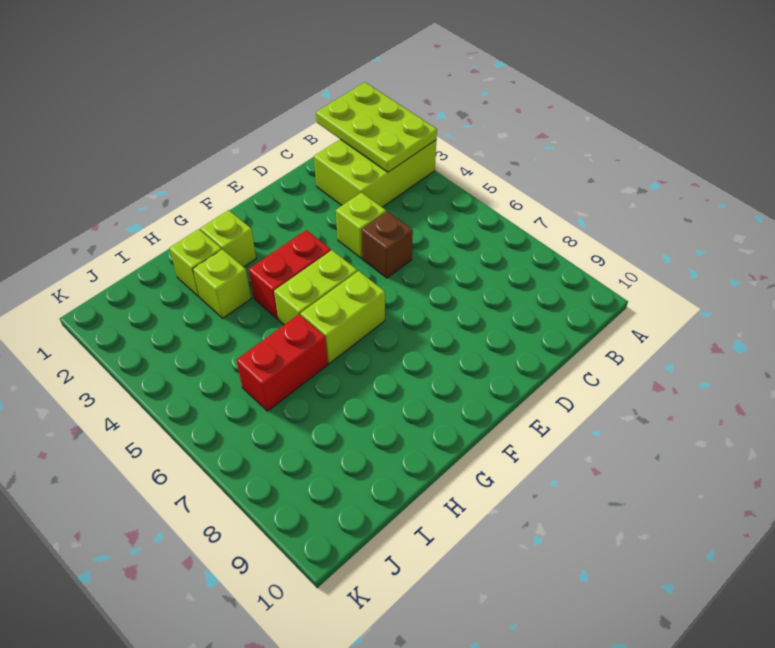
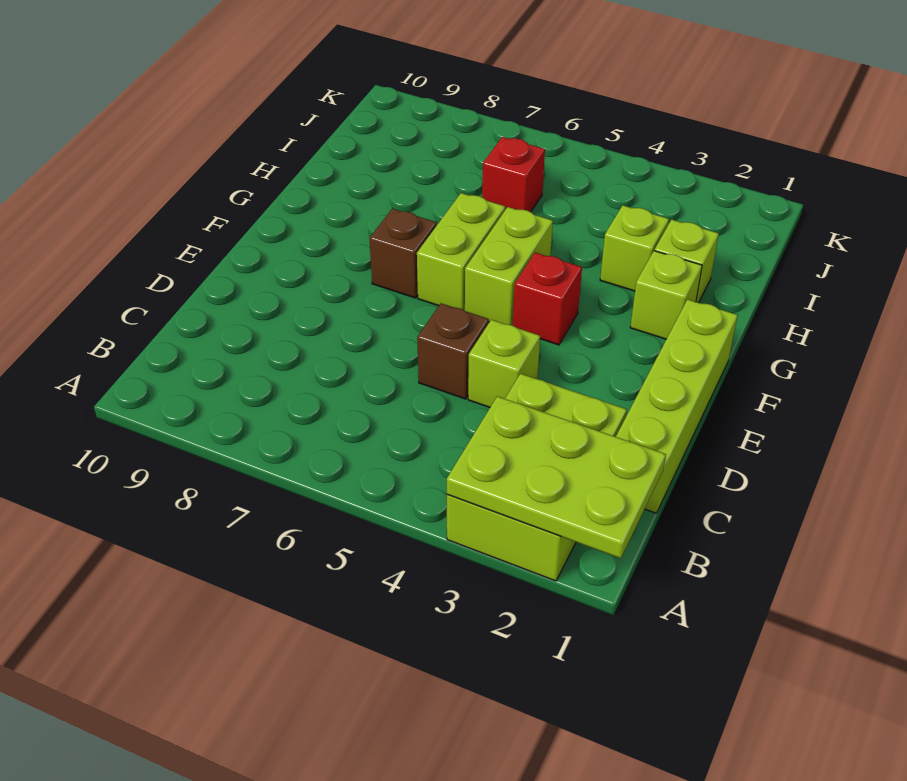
none -> lime 1x4 brick [616,299,738,513]
red 1x2 brick [249,230,331,319] -> red 1x1 brick [513,253,582,345]
none -> brown 1x1 brick [370,209,437,298]
red 1x2 brick [236,314,328,411] -> red 1x1 brick [482,137,545,212]

